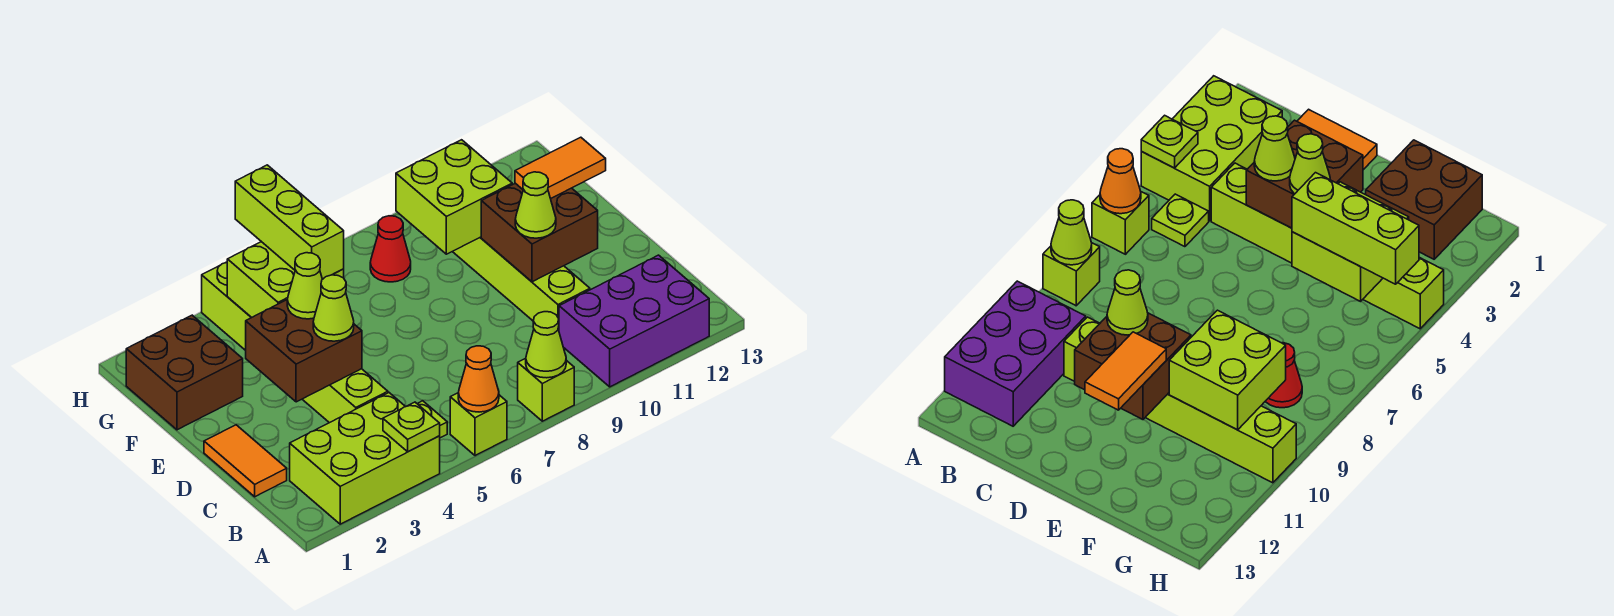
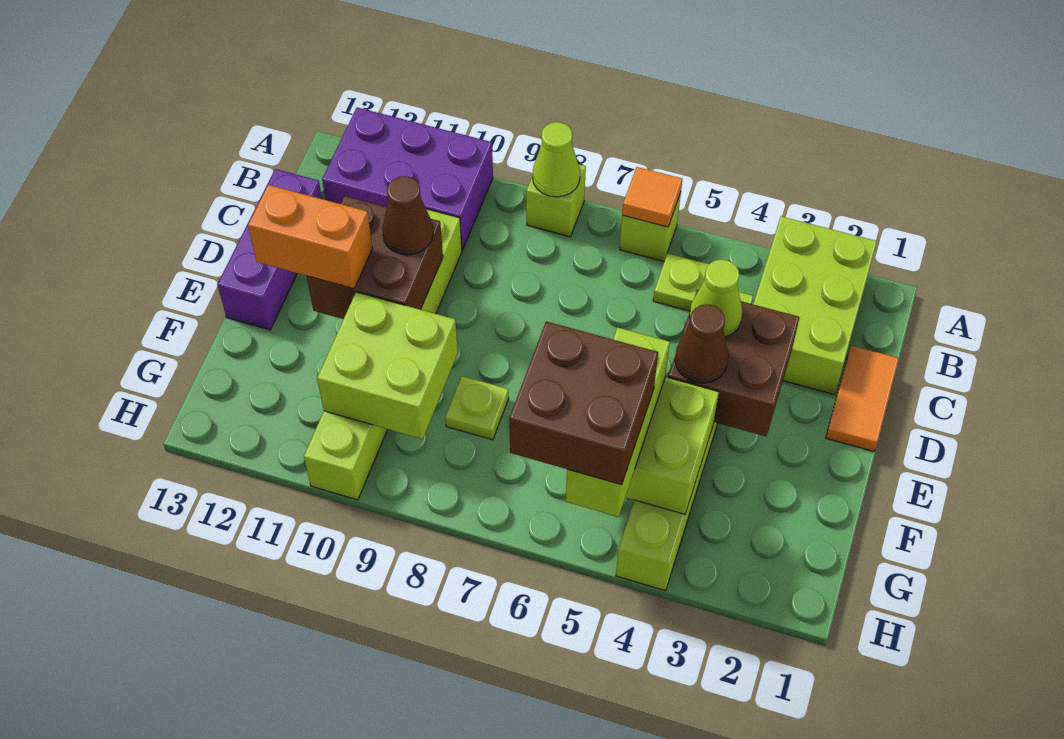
lime 2x3 brick [290,393,440,524] -> lime 2x3 brick turned to [753,216,877,395]
lime 1x1 plate [383,402,440,452] -> lime 1x1 plate moved to [445,376,509,440]
orange 1x1 cone [458,346,499,412] -> orange 1x1 tile [622,167,682,227]
none -> purple 1x3 brick [217,169,322,330]
lime 1x1 cone [515,172,556,238] -> brown 1x1 cone [382,176,433,255]
lime 1x1 cone [287,253,322,319] -> brown 1x1 cone [675,304,728,383]
orange 1x2 tile [515,137,606,199] -> orange 1x2 brick [248,185,372,289]
brown 2x2 brick [126,315,243,430] -> brown 2x2 brick moved to [509,321,658,485]
red 1x1 cone [370,216,411,282] -> none

